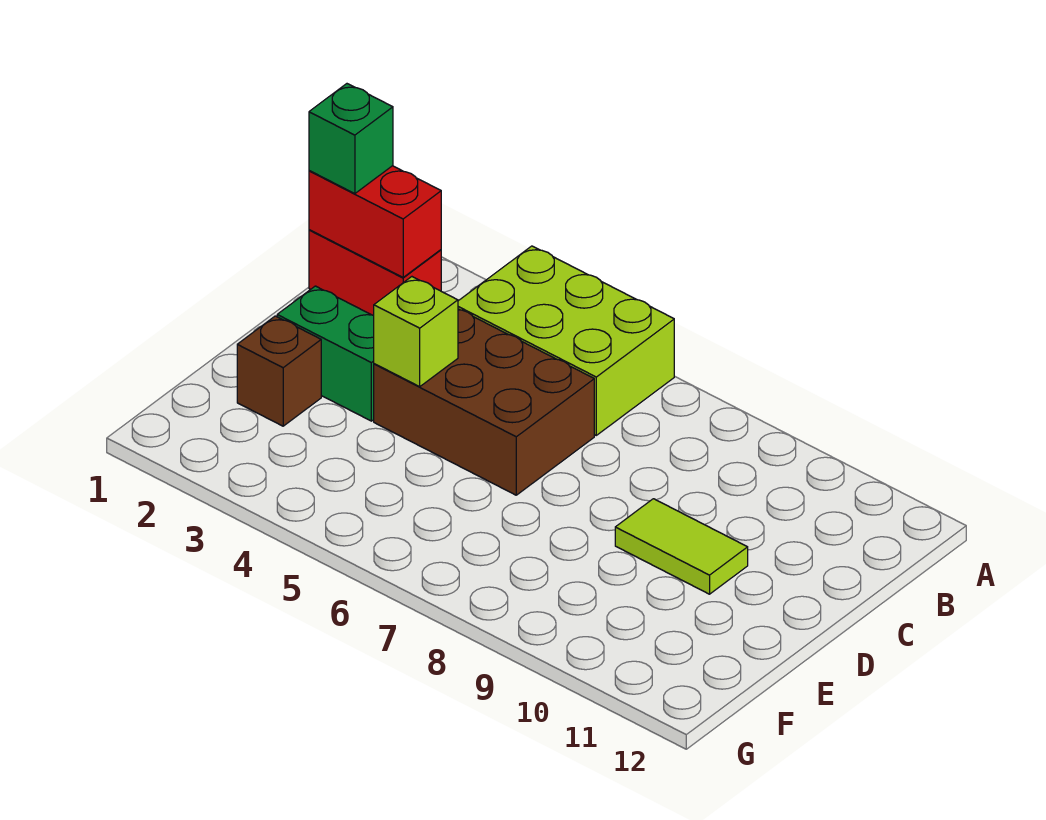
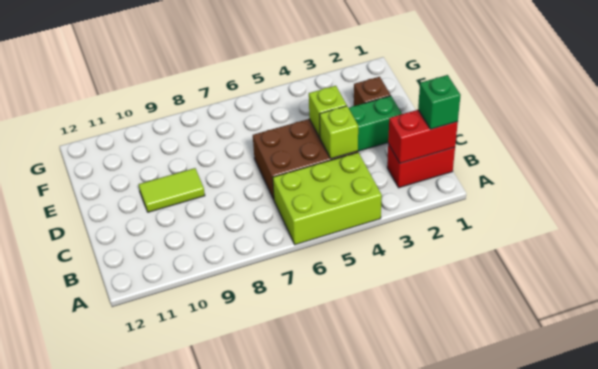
none -> lime 1x1 brick [320,106,358,159]

